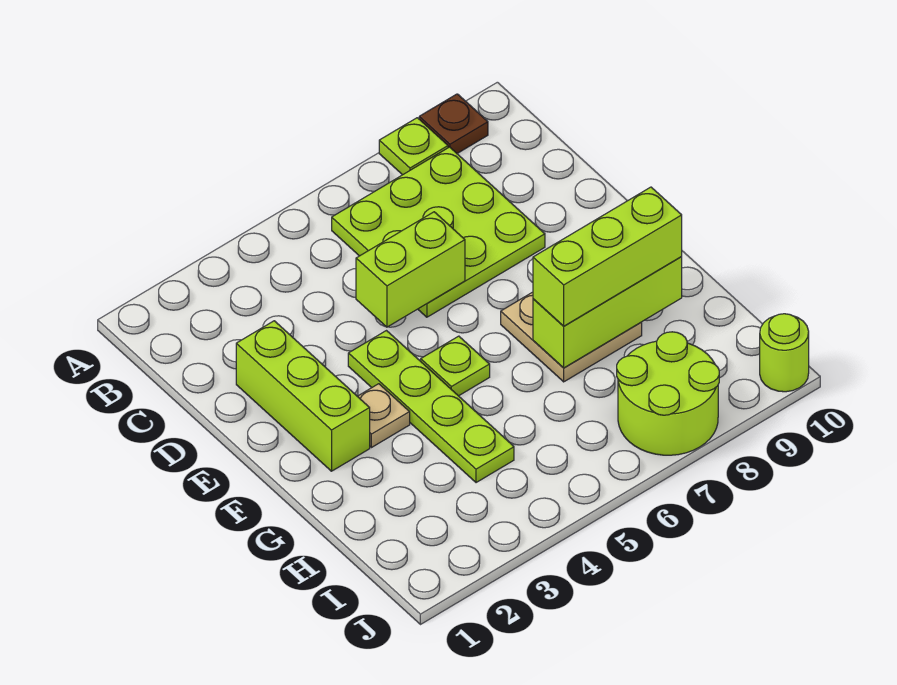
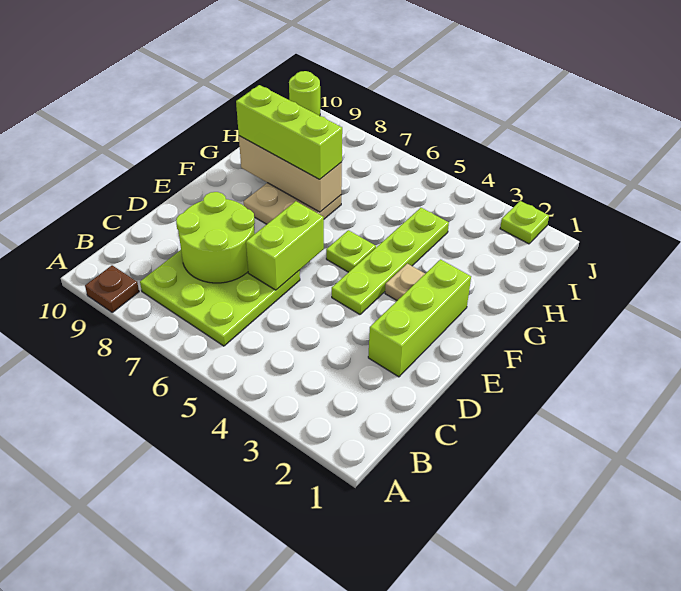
lime 1x1 plate [379,118,448,175] -> lime 1x1 plate moved to [500,201,549,244]
lime 1x2 brick [356,212,465,327] -> lime 1x2 brick turned to [246,201,324,290]
lime 1x3 brick [533,257,682,368] -> tan 1x3 brick [239,136,342,212]
lime 2x2 round brick [617,332,719,455] -> lime 2x2 round brick moved to [176,192,255,283]

